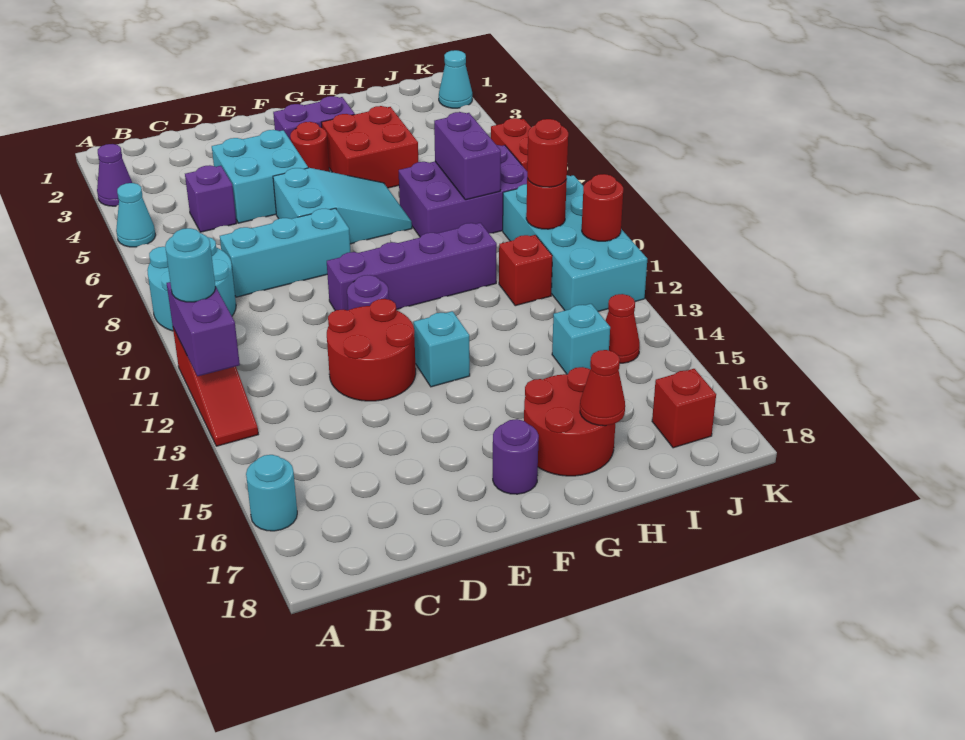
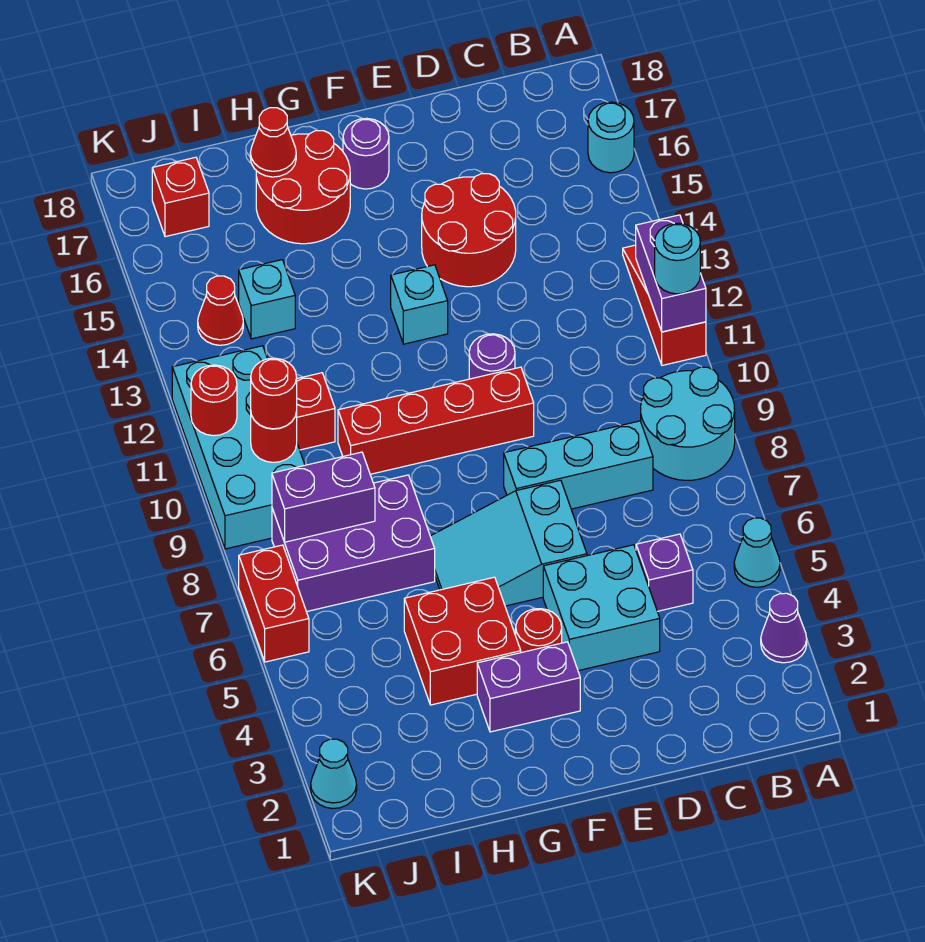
red 2x2 round brick [327,299,416,401] -> red 2x2 round brick moved to [422,174,516,287]
purple 1x4 brick [327,223,497,311] -> red 1x4 brick [338,367,534,474]
purple 1x2 brick [434,112,501,200] -> purple 1x2 brick turned to [272,452,375,542]

